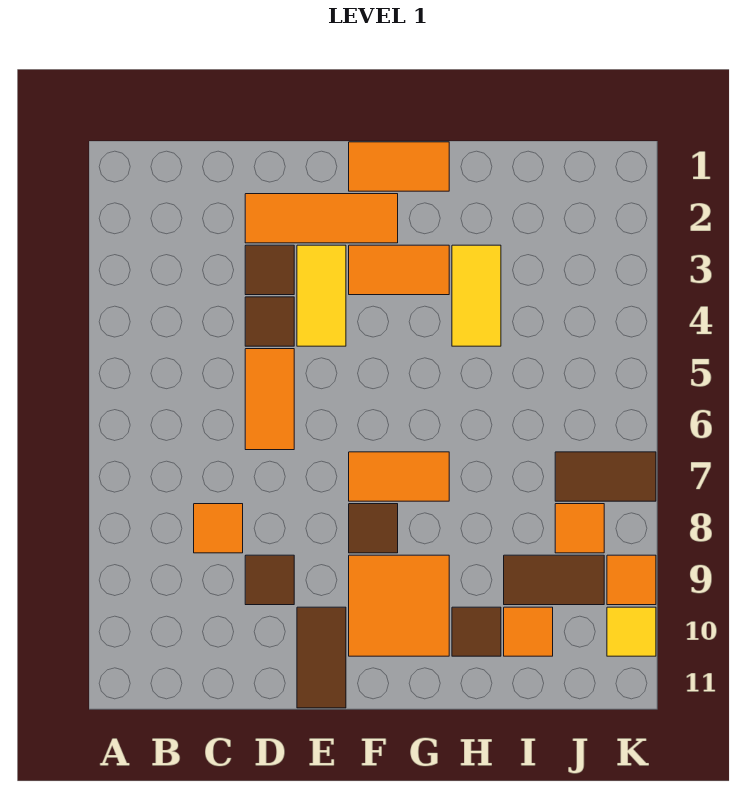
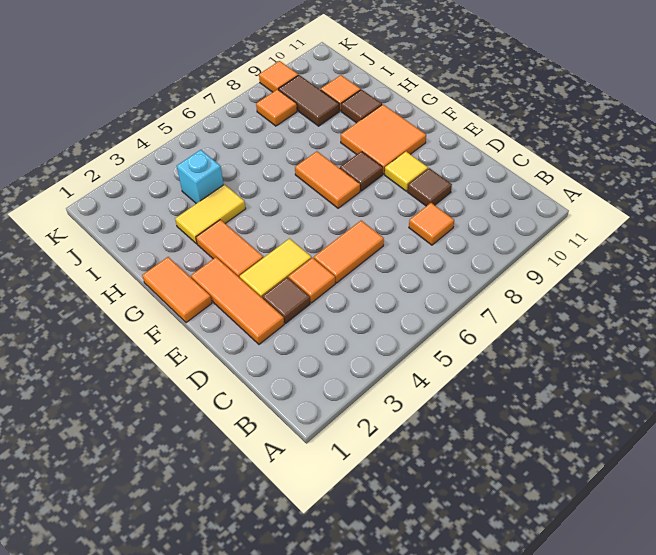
brown 1x1 tile [245,297,294,346] -> orange 1x1 tile [288,258,335,303]
brown 1x2 tile [297,607,346,708] -> none
none -> cyan 1x1 brick [177,150,224,204]
brown 1x2 tile [555,452,656,501] -> none
yellow 1x1 tile [607,607,656,656] -> yellow 1x1 tile moved to [385,152,428,191]

